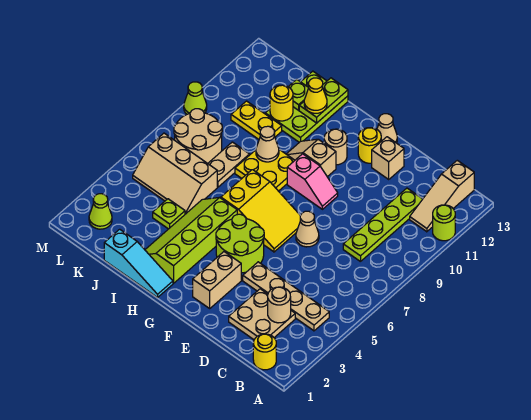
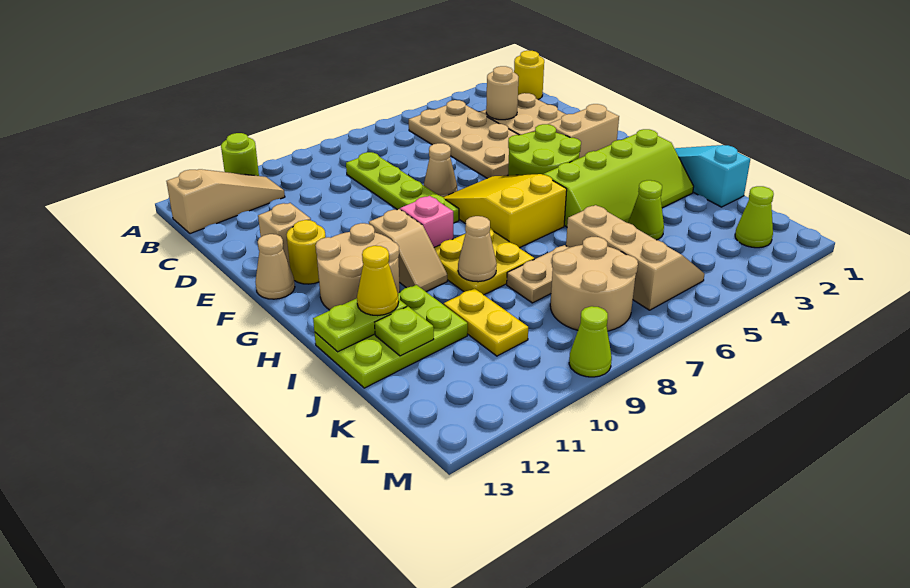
tan 1x4 plate [243,262,329,331] -> tan 2x4 plate [409,100,518,178]
lime 1x4 plate [343,188,422,262] -> lime 1x4 plate turned to [346,152,459,223]
tan 1x1 round brick [324,129,347,165] -> tan 2x2 round brick [315,223,400,310]
lime 1x1 plate [153,199,185,229] -> lime 1x1 cone [628,180,664,240]
yellow 1x1 round brick [270,85,293,121] -> none

